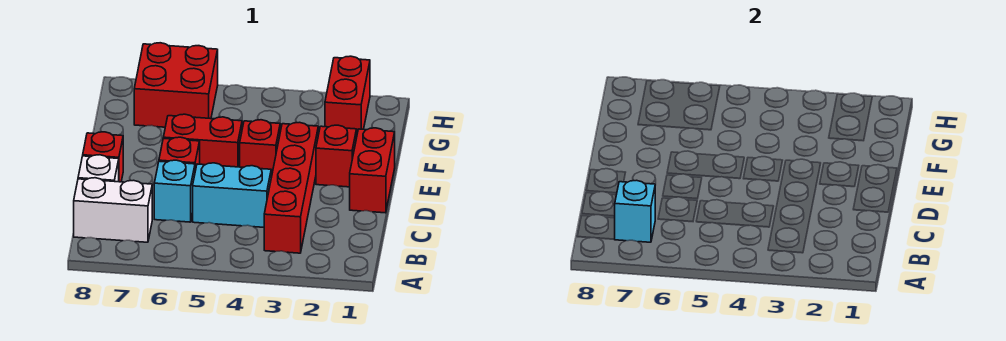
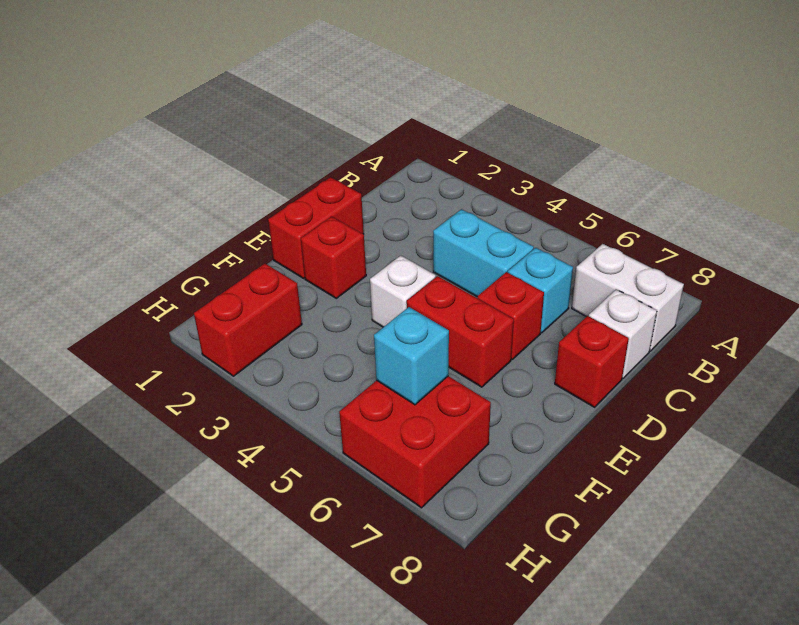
red 1x4 brick [264,122,318,253] -> none
cyan 1x1 brick [614,180,655,242] -> cyan 1x1 brick moved to [374,307,449,405]
red 1x1 brick [240,120,280,177] -> white 1x1 brick [370,256,436,327]

